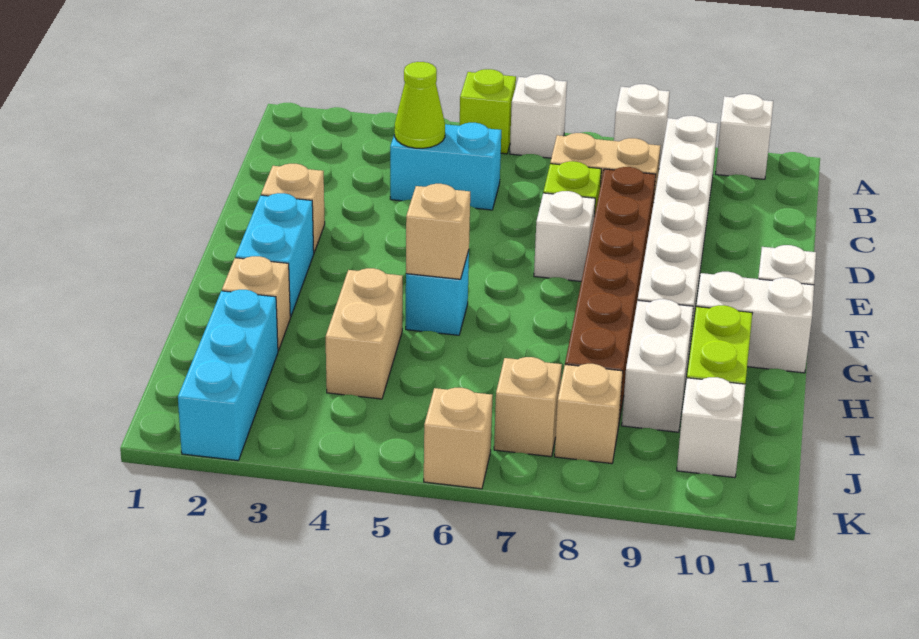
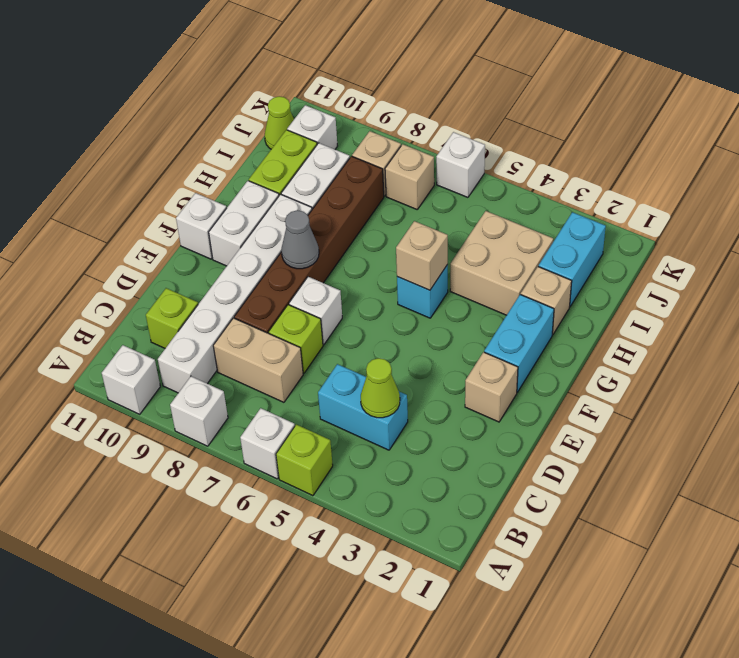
none -> lime 1x1 brick [146,288,198,348]
none -> grey 1x1 cone [281,210,319,269]
white 1x2 brick [696,272,814,373] -> white 1x2 brick turned to [209,181,279,266]
tan 1x2 brick [326,268,403,399] -> tan 2x2 brick [450,211,553,315]
cyan 1x3 brick [178,290,278,461] -> cyan 1x2 brick [538,212,606,306]
none -> lime 1x1 cone [265,96,294,149]
tan 1x1 brick [424,388,493,489] -> white 1x1 brick [436,132,485,197]

